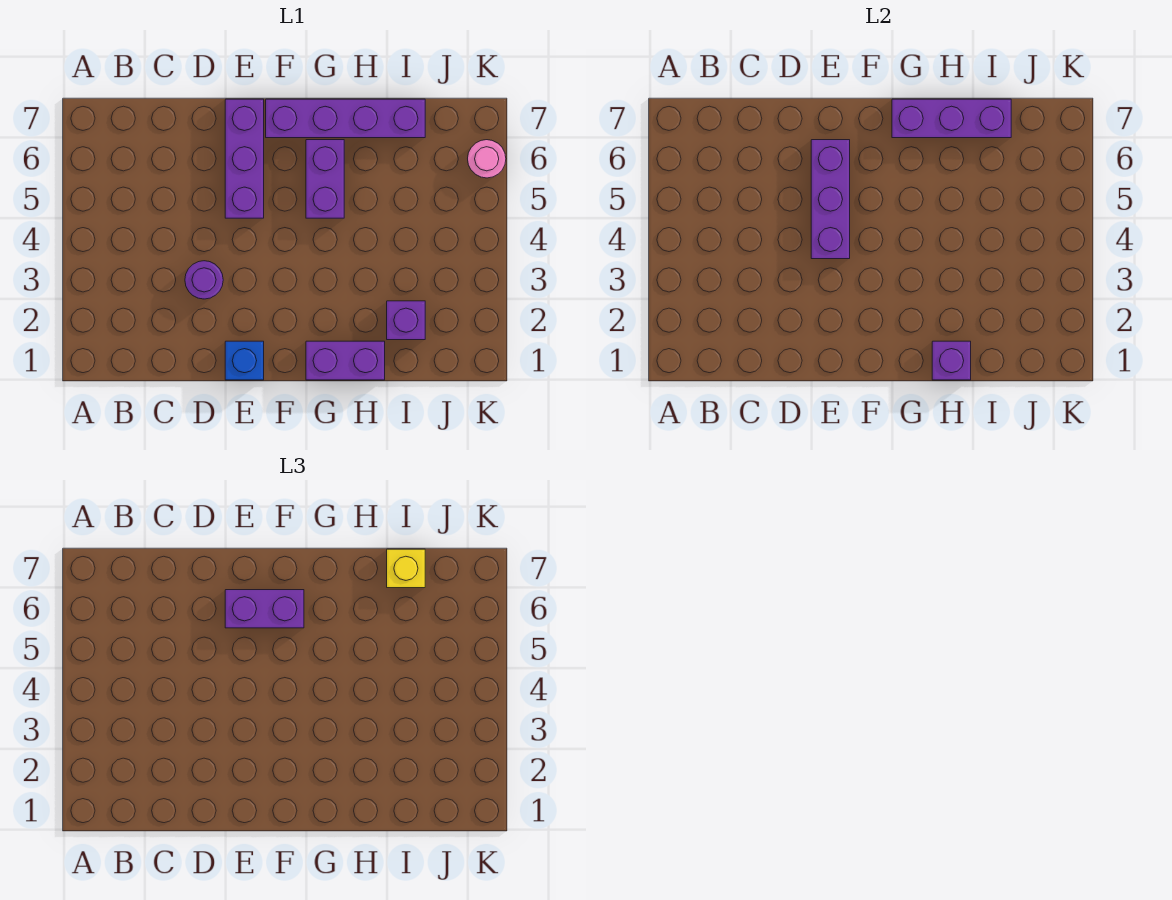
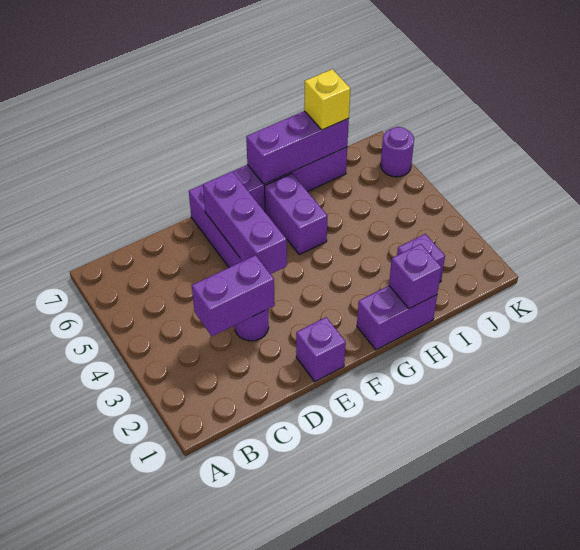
blue 1x1 brick [225,341,264,380] -> purple 1x1 brick [296,317,346,382]
purple 1x2 brick [225,590,304,628] -> purple 1x2 brick moved to [192,255,275,336]
pink 1x1 round brick [468,140,506,178] -> purple 1x1 round brick [381,127,414,177]

